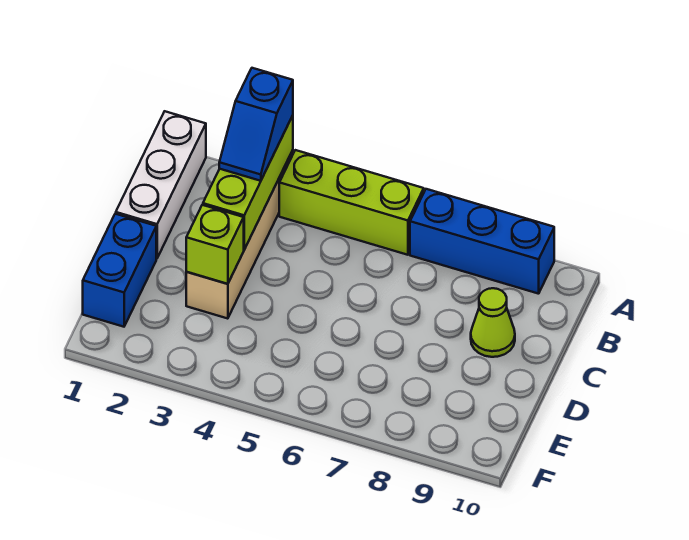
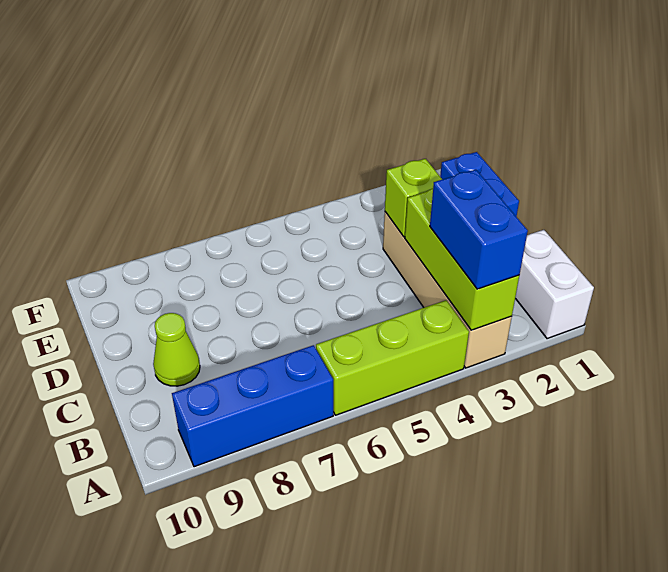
white 1x3 brick [116,111,206,258] -> white 1x2 brick [515,230,594,339]
blue 1x2 slope [219,68,293,181] -> blue 1x2 brick [430,169,528,289]

